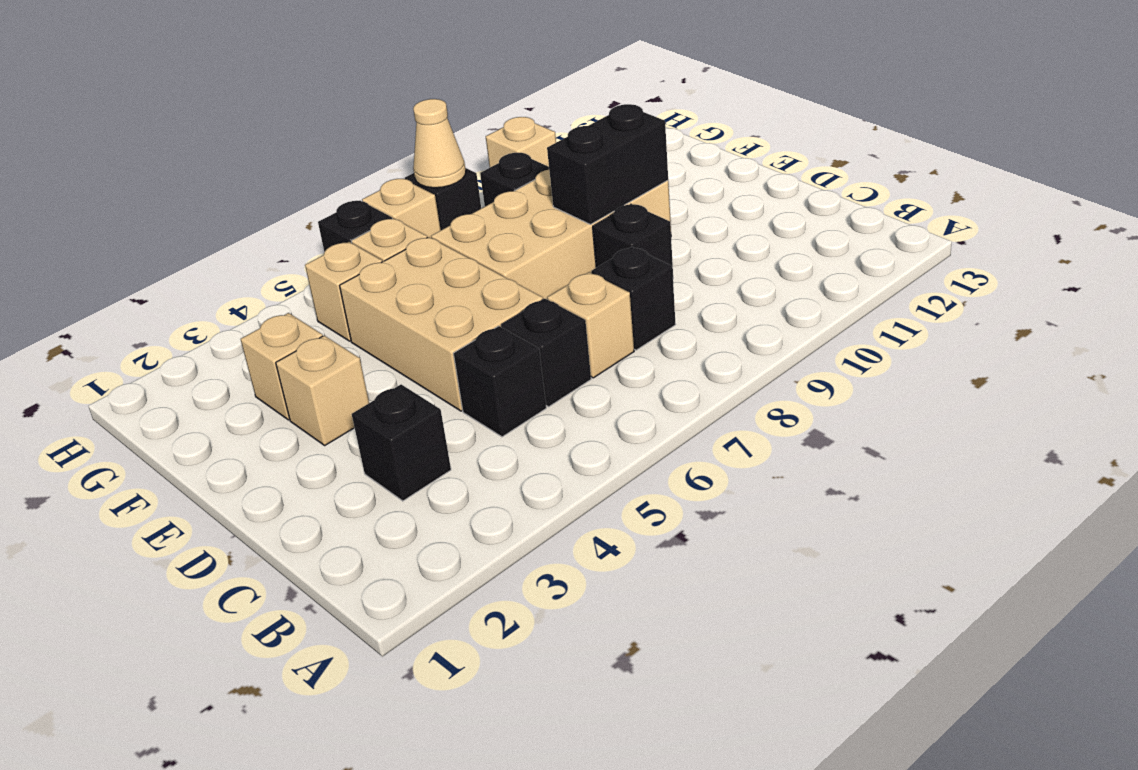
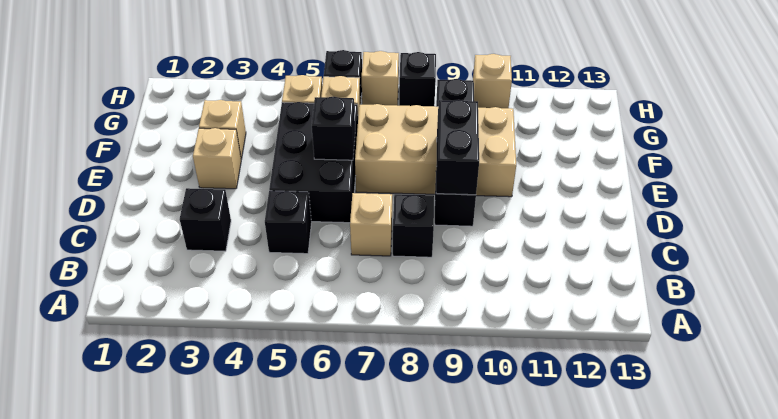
black 1x1 brick [501,299,591,407] -> black 1x1 brick moved to [312,96,355,160]
tan 2x3 brick [340,237,543,411] -> black 2x3 brick [269,102,358,223]
black 1x2 brick [547,104,668,224] -> black 1x2 brick turned to [436,100,479,195]
tan 1x1 cone [413,99,466,188] -> none

